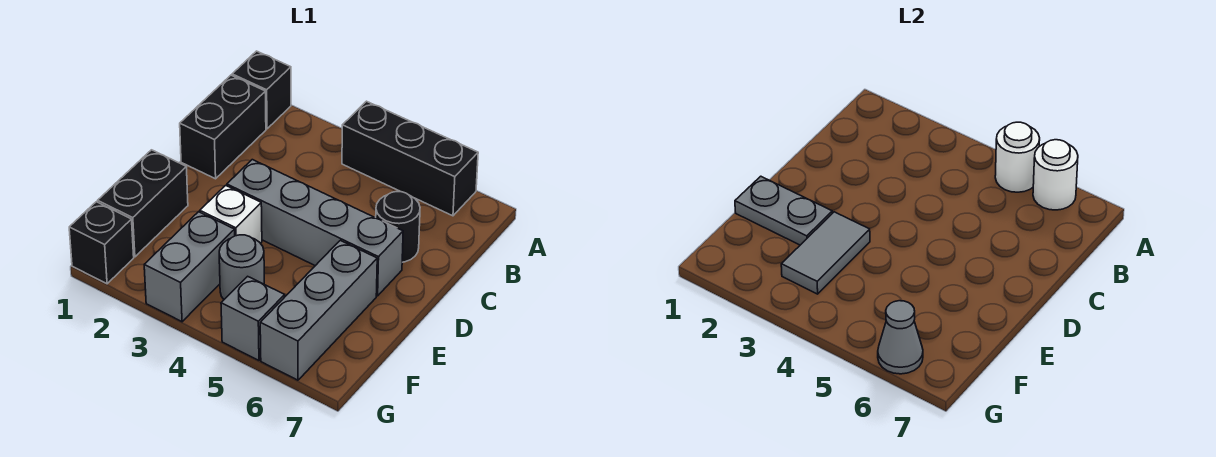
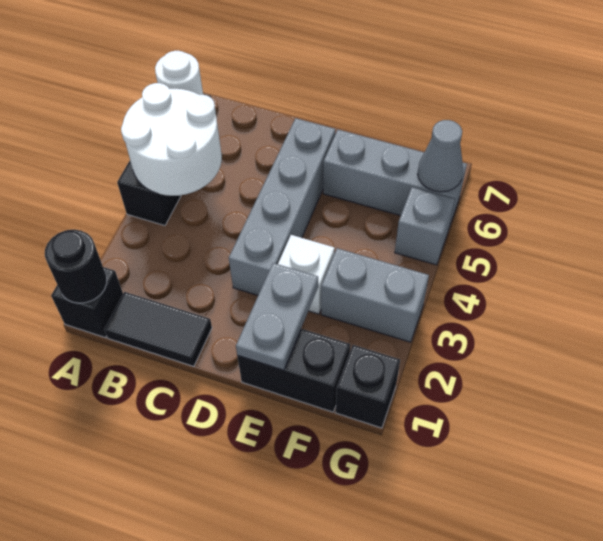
white 1x1 round brick [995,122,1040,192] -> white 2x2 round brick [121,83,222,196]
black 1x2 brick [180,75,266,179] -> black 1x2 tile [104,292,212,366]
black 1x1 round brick [376,192,420,262] -> black 1x1 round brick moved to [45,230,107,303]
grey 1x2 tile [781,212,870,294] -> none
grey 1x1 round brick [219,235,264,299] -> none

